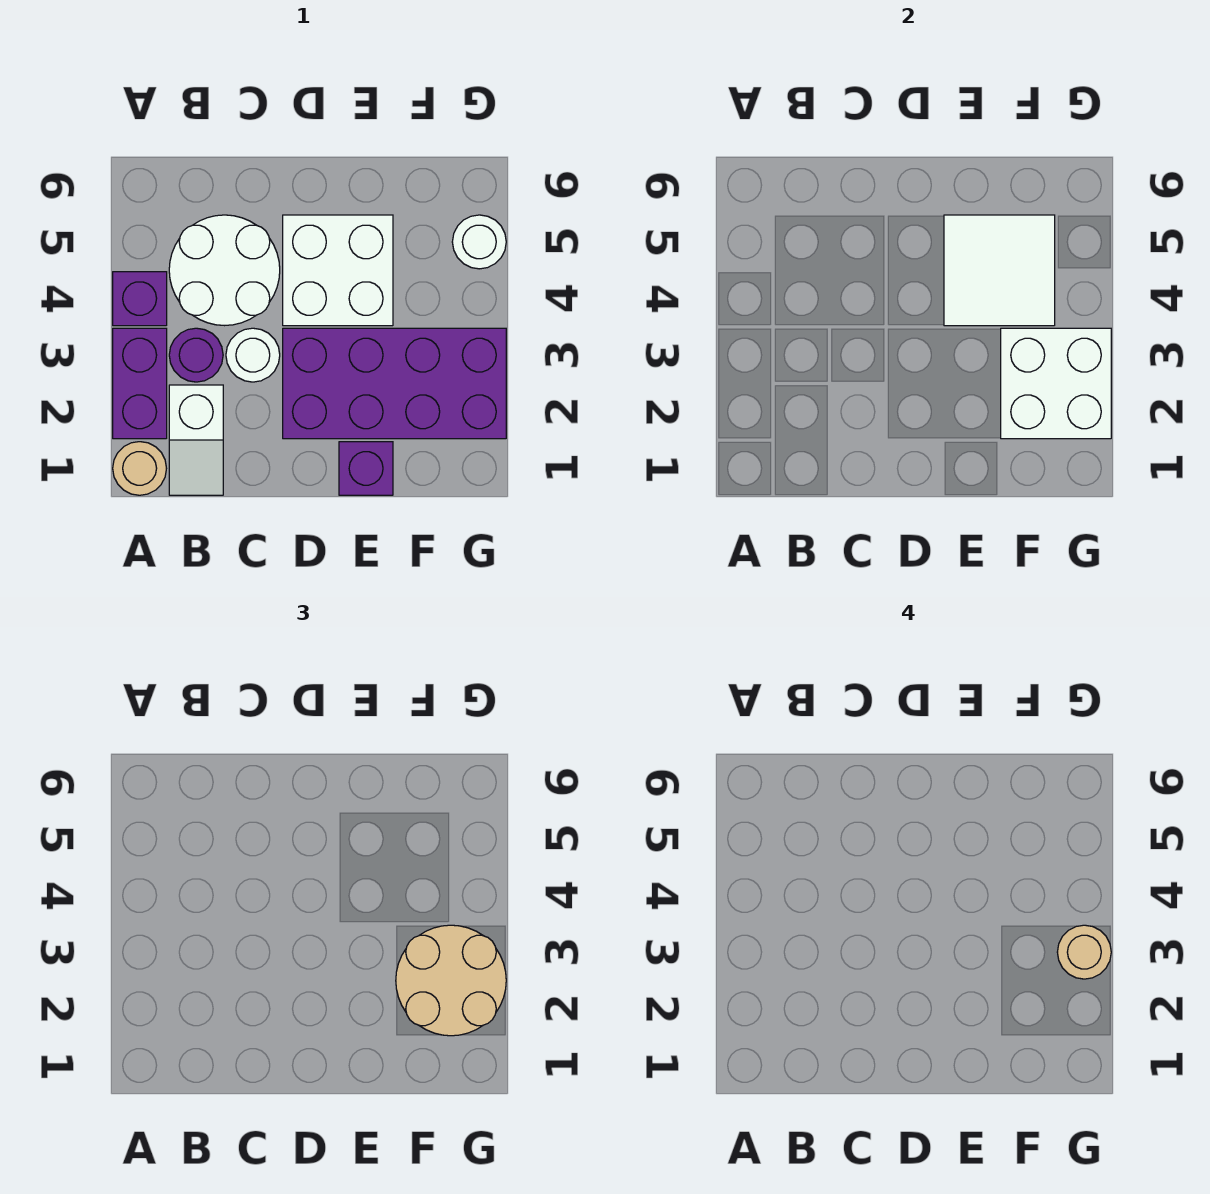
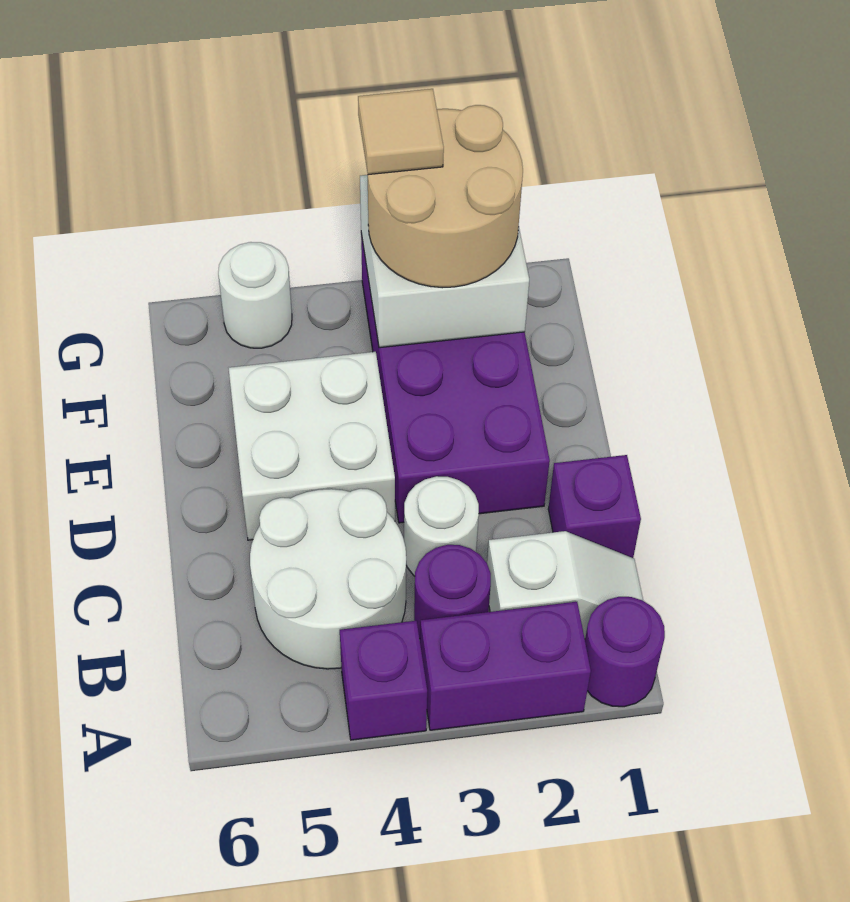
tan 1x1 round brick [113,442,166,495] -> purple 1x1 round brick [585,597,665,707]
purple 1x1 brick [339,442,393,495] -> purple 1x1 brick moved to [548,455,641,558]
white 2x2 tile [944,215,1055,326] -> none
tan 1x1 round brick [1057,925,1111,979] -> tan 1x1 tile [358,89,444,175]

